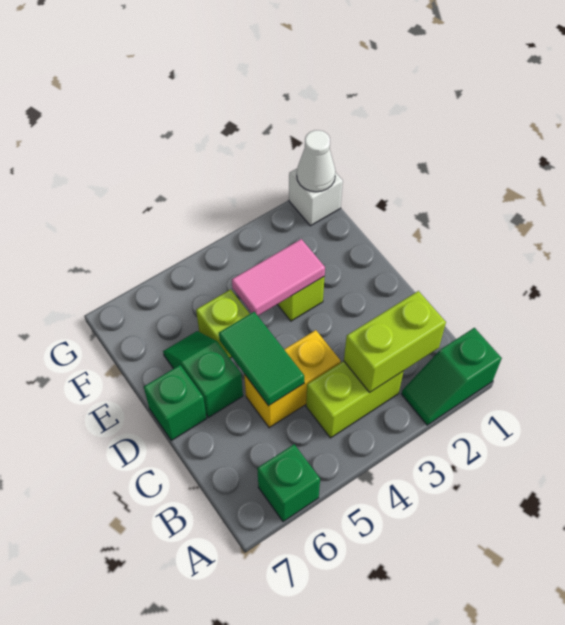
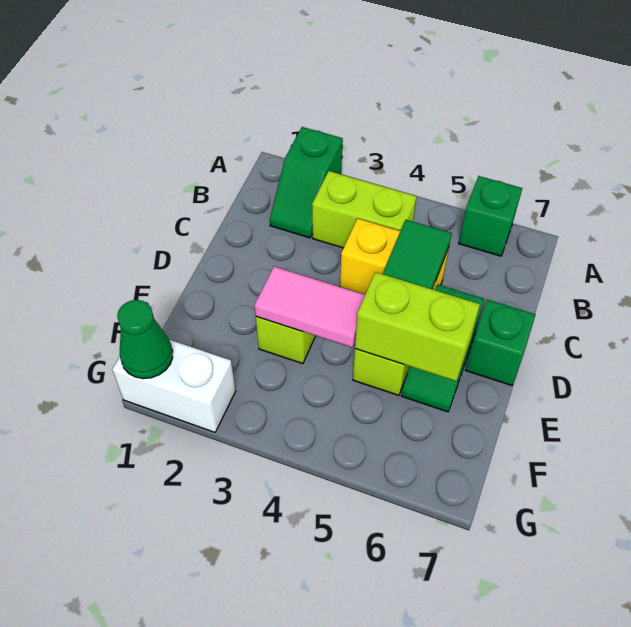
green 1x2 slope [402,328,502,425] -> green 1x2 slope turned to [270,127,343,238]
lime 1x2 brick [344,291,446,392] -> lime 1x2 brick moved to [355,272,480,381]
white 1x1 brick [289,169,343,226] -> white 1x2 brick [112,340,236,432]
white 1x1 cone [297,130,336,192] -> green 1x1 cone [117,300,173,379]

